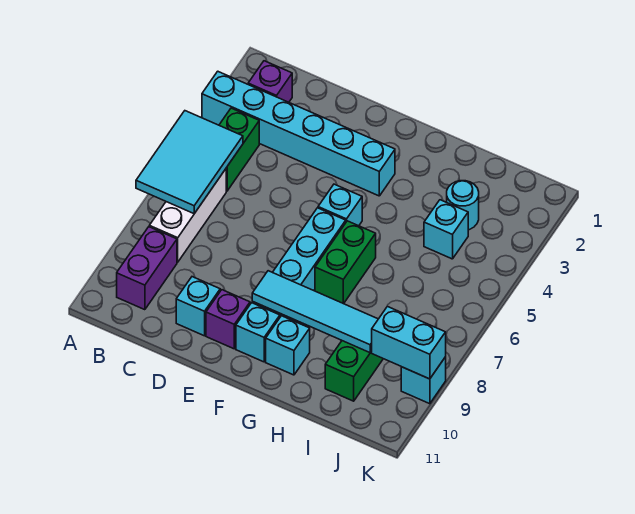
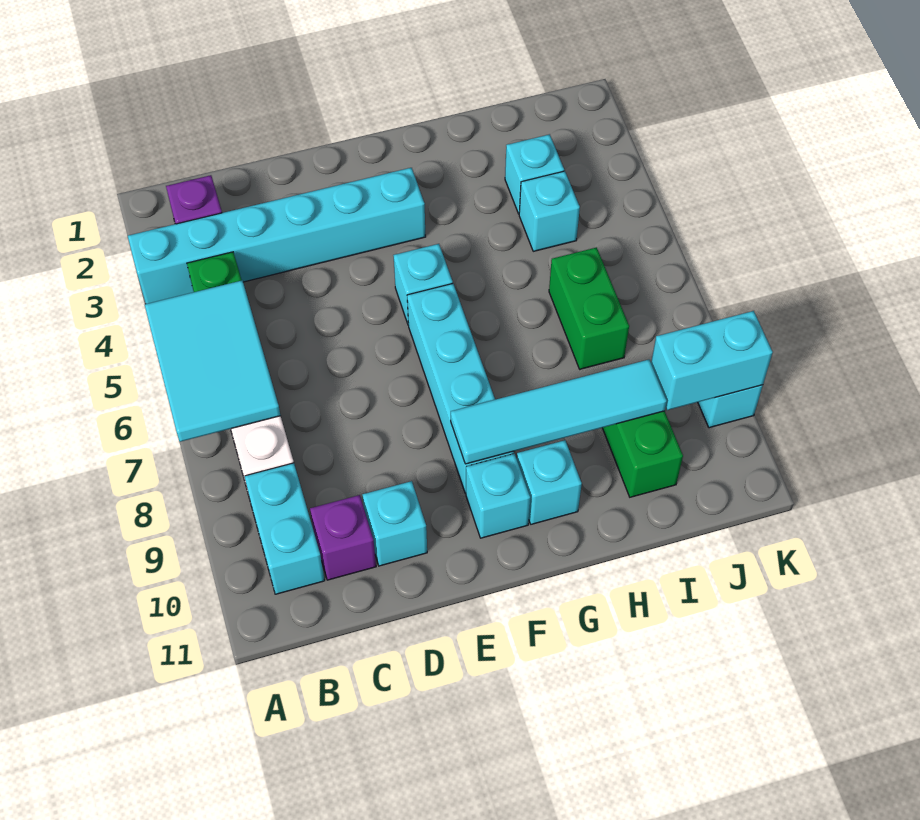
purple 1x2 brick [117,227,177,310] -> cyan 1x2 brick [244,463,325,594]
purple 1x1 brick [206,290,250,349] -> purple 1x1 brick moved to [310,495,376,580]
green 1x2 brick [315,221,376,304] -> green 1x2 brick moved to [549,247,629,369]
cyan 1x1 round brick [447,181,479,230] -> cyan 1x1 brick [505,134,564,214]

